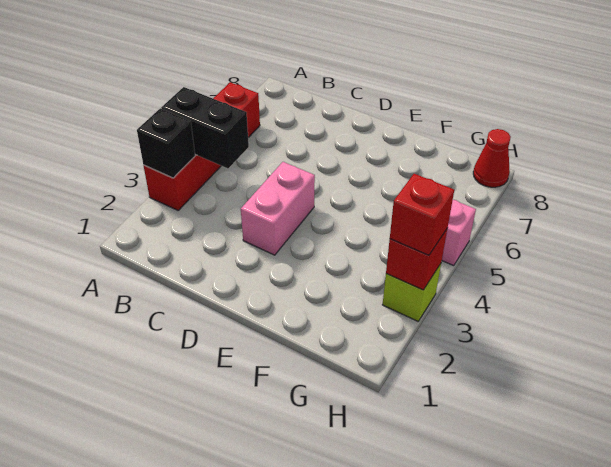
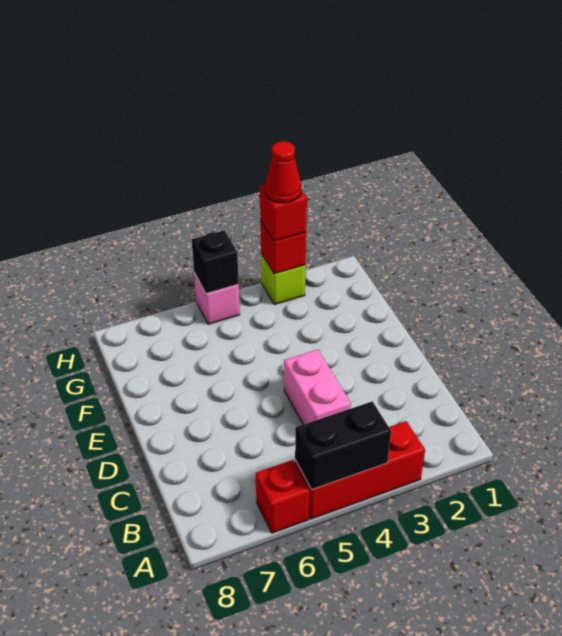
black 1x1 brick [137,108,195,178] -> black 1x1 brick moved to [192,230,239,294]
black 1x2 brick [161,87,249,168] -> black 1x2 brick turned to [295,401,391,489]
pink 1x2 brick [241,162,315,255] -> pink 1x2 brick turned to [284,349,351,424]
red 1x1 cone [473,129,511,187] -> red 1x1 cone moved to [265,141,301,203]

